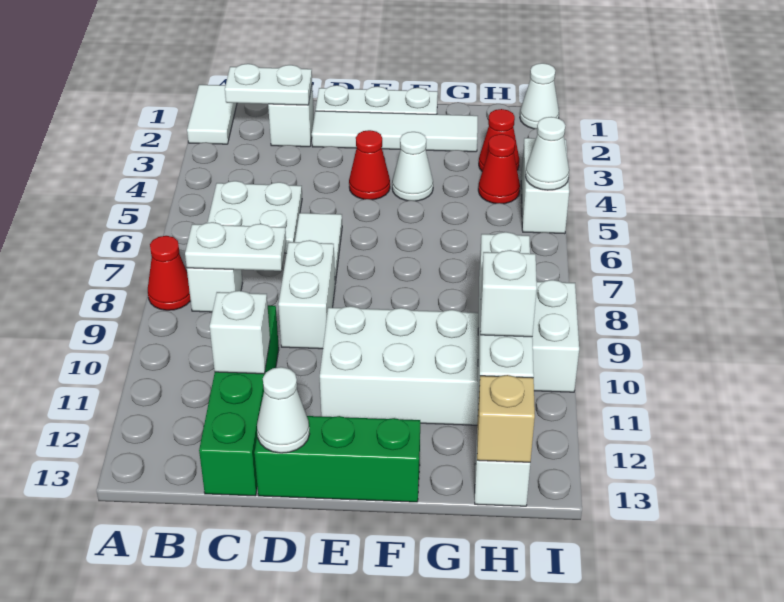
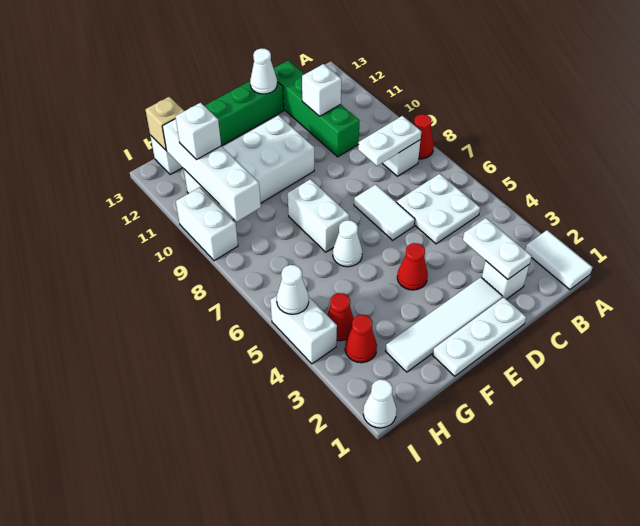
white 1x2 plate [225,64,312,105] -> white 1x2 plate turned to [463,218,532,279]
white 1x2 brick [278,240,335,349] -> white 1x2 brick moved to [288,179,349,252]
white 1x1 cone [392,132,433,201] -> white 1x1 cone moved to [333,220,362,267]

